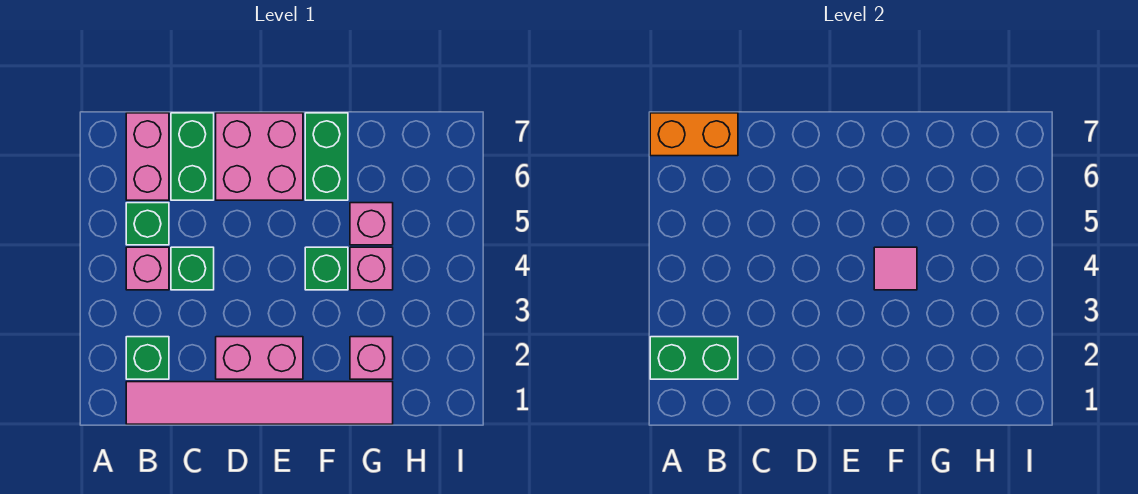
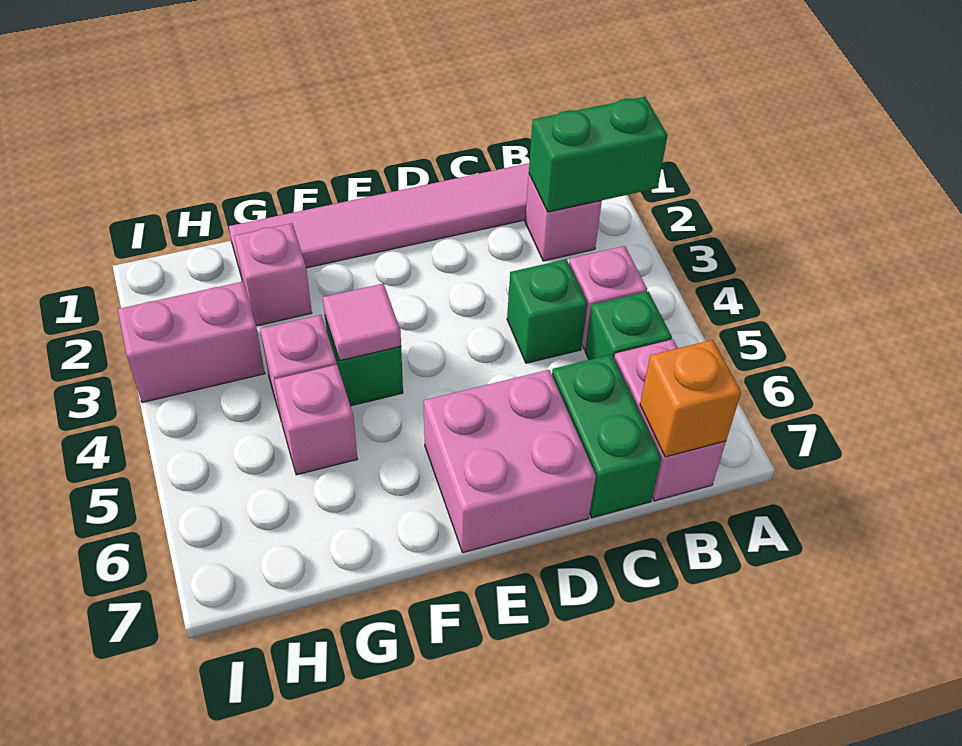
orange 1x2 brick [650,113,738,156] -> orange 1x1 brick [640,340,741,457]
green 1x1 brick [126,337,169,379] -> pink 1x1 brick [525,175,602,261]
pink 1x2 brick [216,337,303,379] -> pink 1x2 brick moved to [118,282,265,403]
green 1x2 brick [305,113,348,200] -> none

